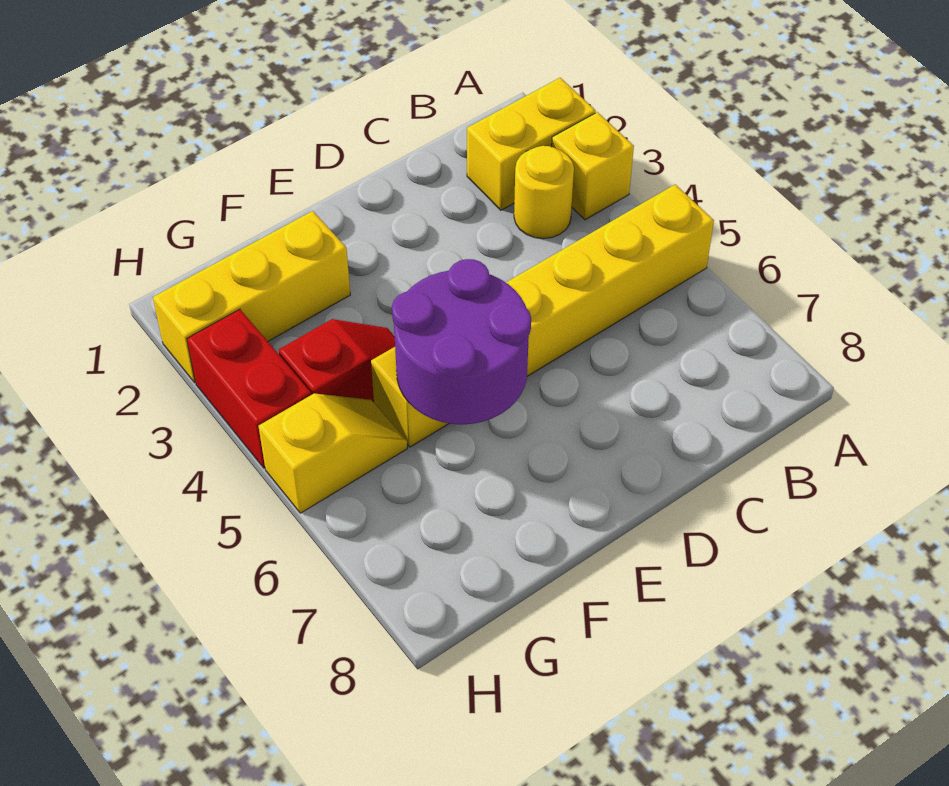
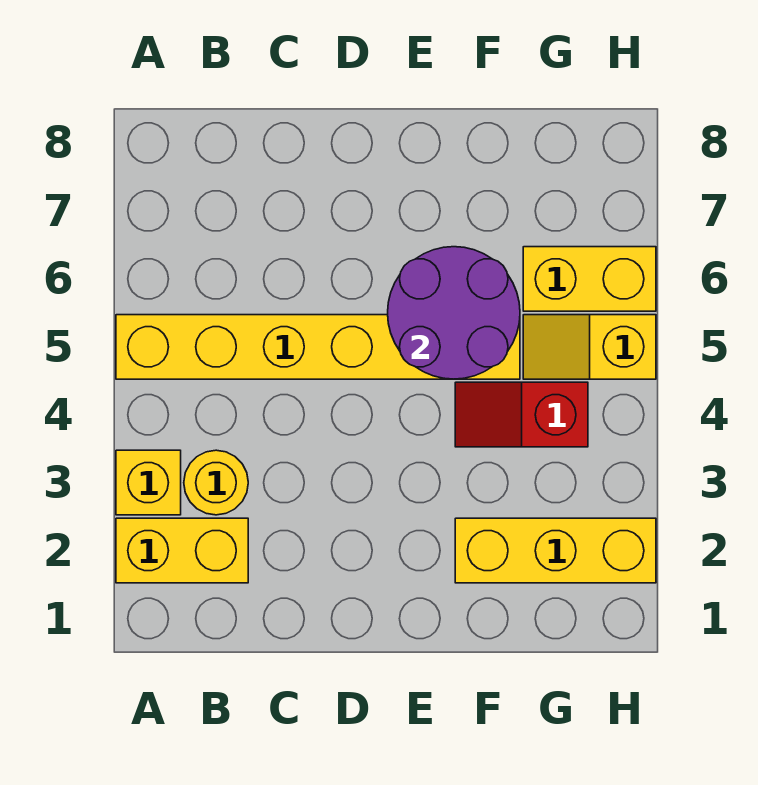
none -> yellow 1x2 brick [523,247,656,311]
red 1x2 brick [187,309,311,468] -> none

